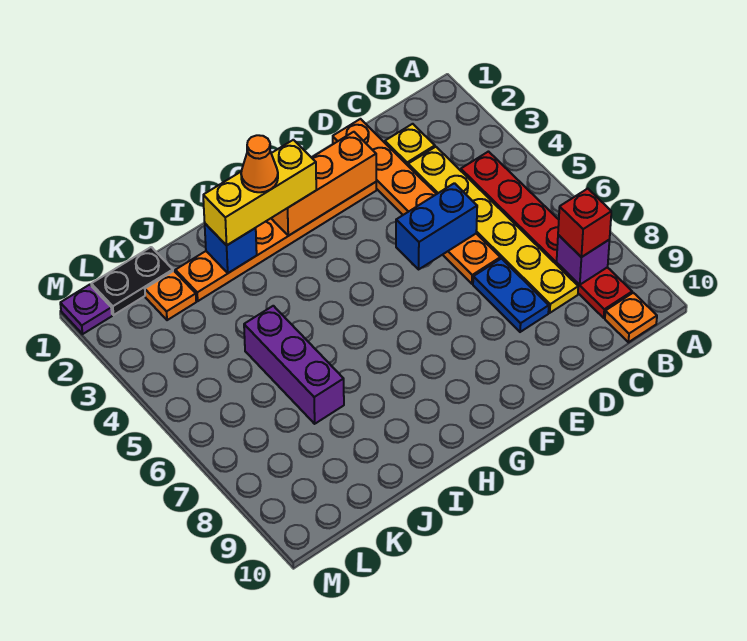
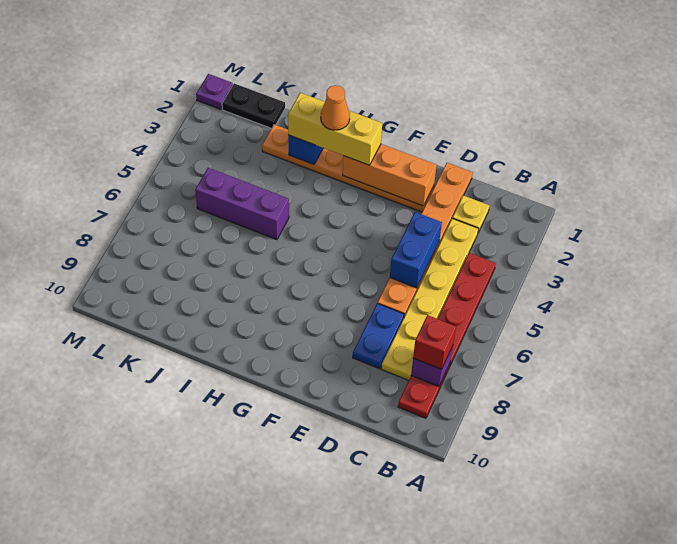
orange 1x1 plate [605,293,657,342] -> none
blue 1x2 brick [396,183,477,269] -> blue 1x2 brick turned to [390,212,442,288]
purple 1x3 brick [244,306,344,424] -> purple 1x3 brick turned to [195,168,289,240]
orange 1x1 plate [145,271,196,320] -> none

